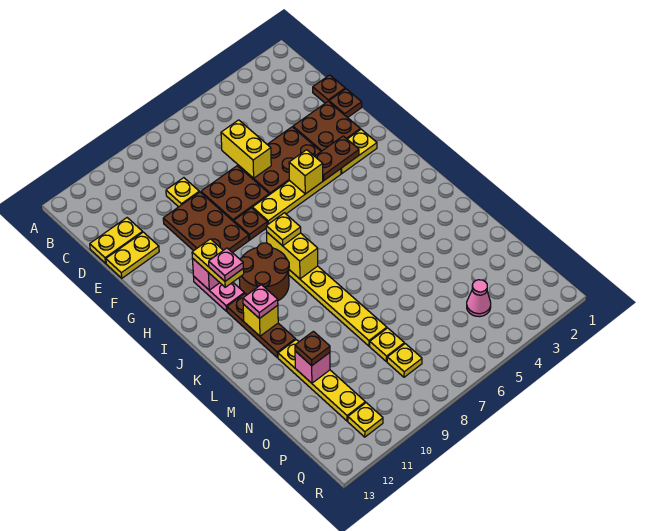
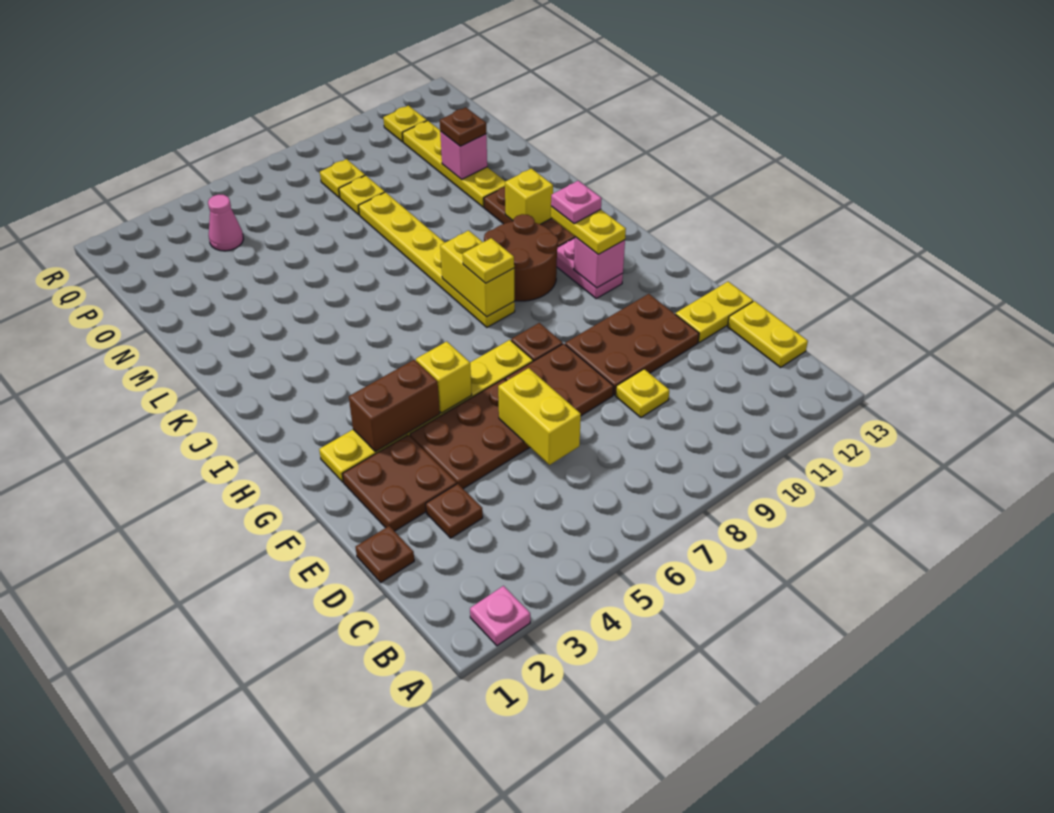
yellow 1x2 plate [90,218,143,263] -> yellow 1x2 plate turned to [728,301,808,367]
brown 1x1 plate [329,89,362,118] -> brown 1x1 plate moved to [426,484,483,538]
brown 2x3 plate [163,192,249,253] -> brown 2x3 plate turned to [565,294,699,395]
brown 1x2 plate [315,136,359,181] -> brown 1x2 brick [349,360,440,452]
pink 1x1 plate [243,285,278,318] -> pink 1x1 plate moved to [470,586,530,646]

